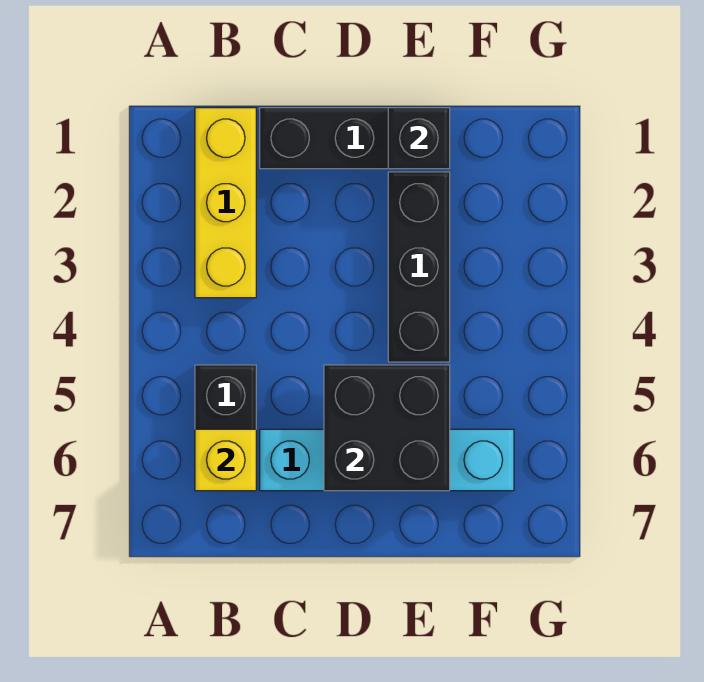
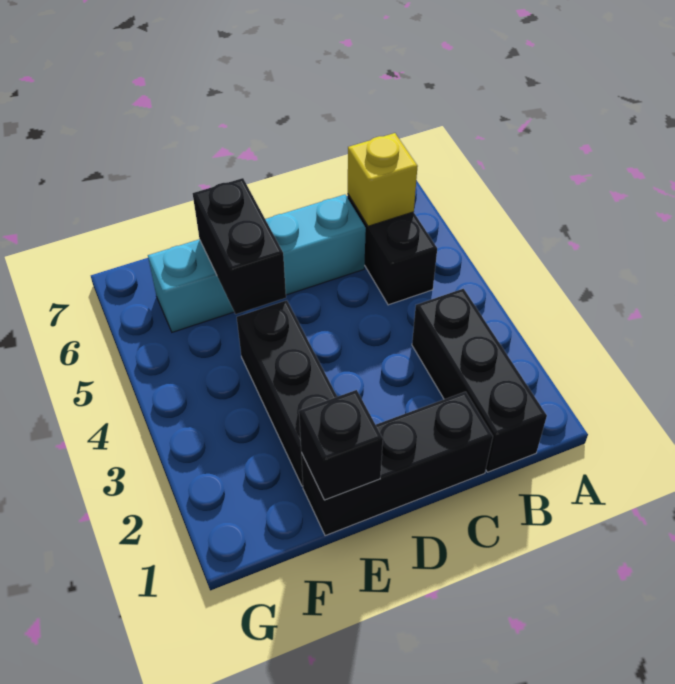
yellow 1x3 brick [195,108,256,298] -> black 1x3 brick [412,289,547,472]
black 2x2 brick [324,365,450,491] -> black 1x2 brick [193,178,286,314]

